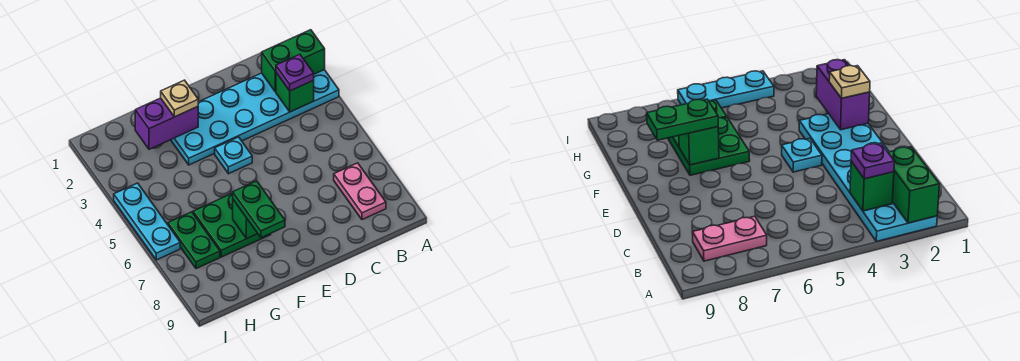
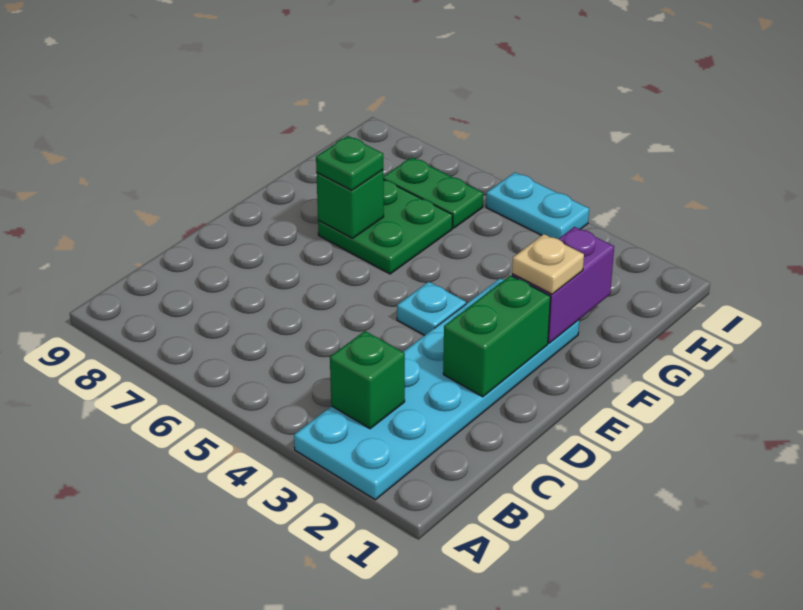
green 1x2 brick [262,30,325,92] -> green 1x2 brick moved to [443,276,551,397]
purple 1x1 plate [276,54,314,91] -> none
pink 1x2 plate [334,163,386,220] -> none
green 1x2 plate [233,181,285,238] -> green 1x1 plate [316,136,383,190]
cyan 1x3 plate [114,183,180,260] -> cyan 1x2 plate [486,172,589,239]

